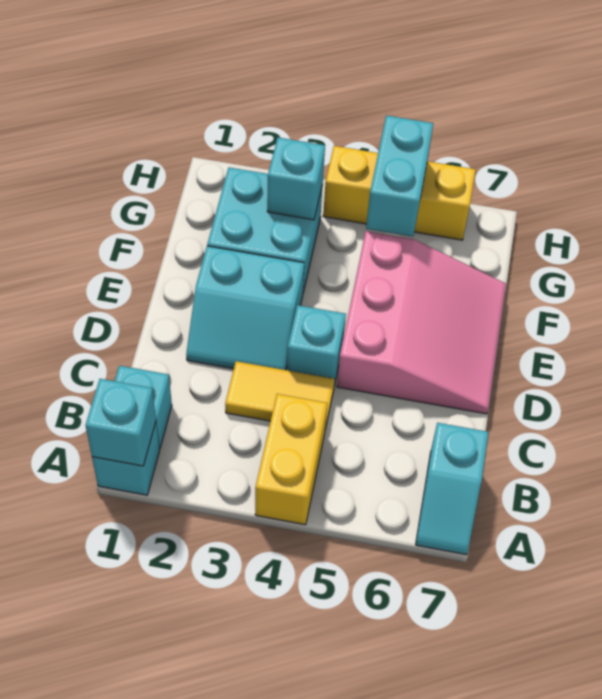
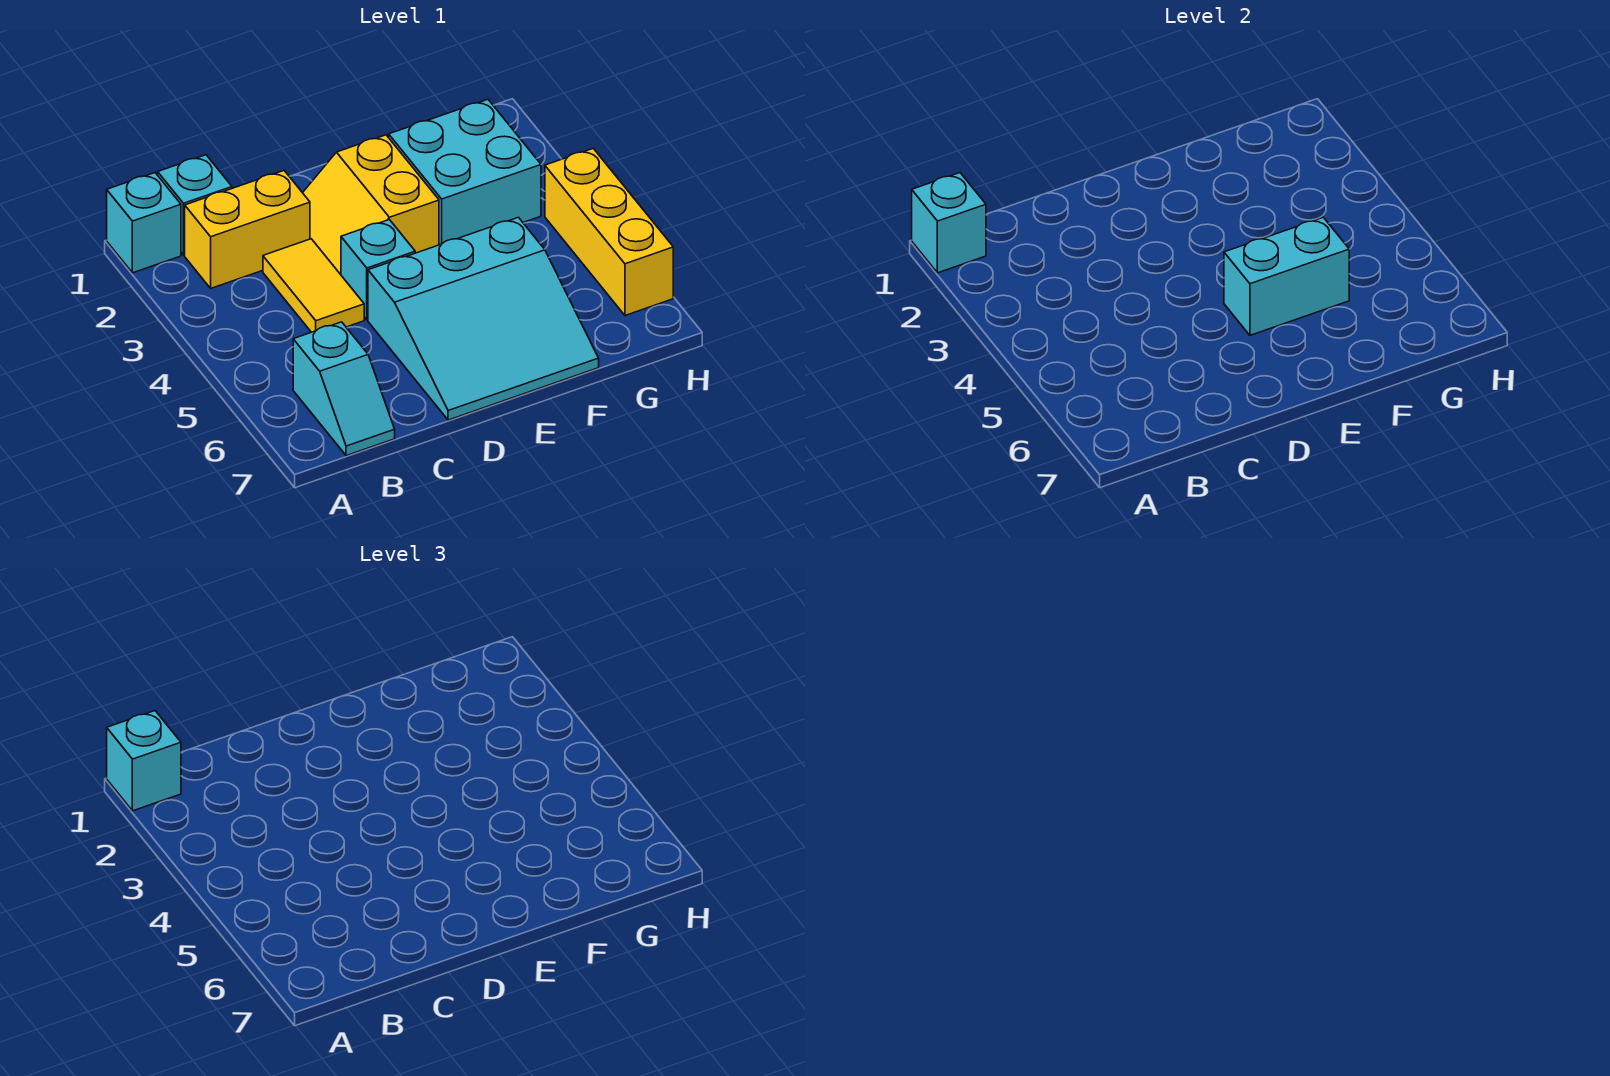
yellow 1x2 brick [255,394,327,525] -> yellow 1x2 brick moved to [185,171,310,288]
cyan 1x2 slope [416,423,488,555] -> cyan 1x2 slope turned to [293,322,395,456]
cyan 2x2 slope [186,246,304,370] -> yellow 2x2 slope [303,135,439,275]
pink 3x3 slope [337,231,506,414] -> cyan 3x3 slope [368,217,599,420]
cyan 1x1 brick [267,138,325,220] -> cyan 1x1 brick moved to [107,711,181,811]
cyan 1x2 brick [366,115,433,237] -> cyan 1x2 brick moved to [1224,217,1349,335]

